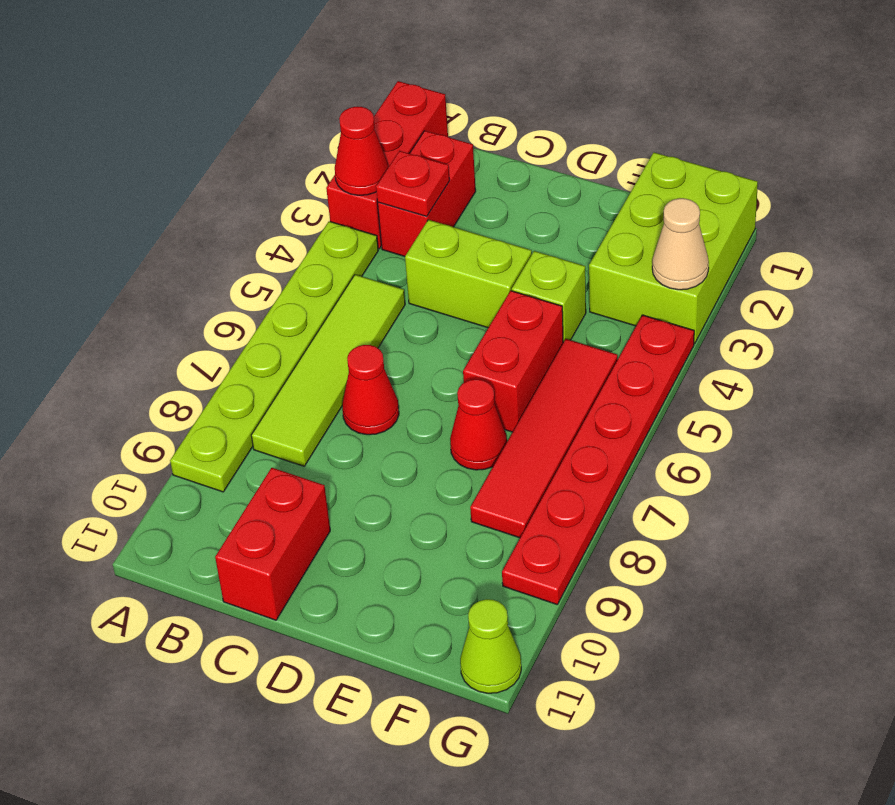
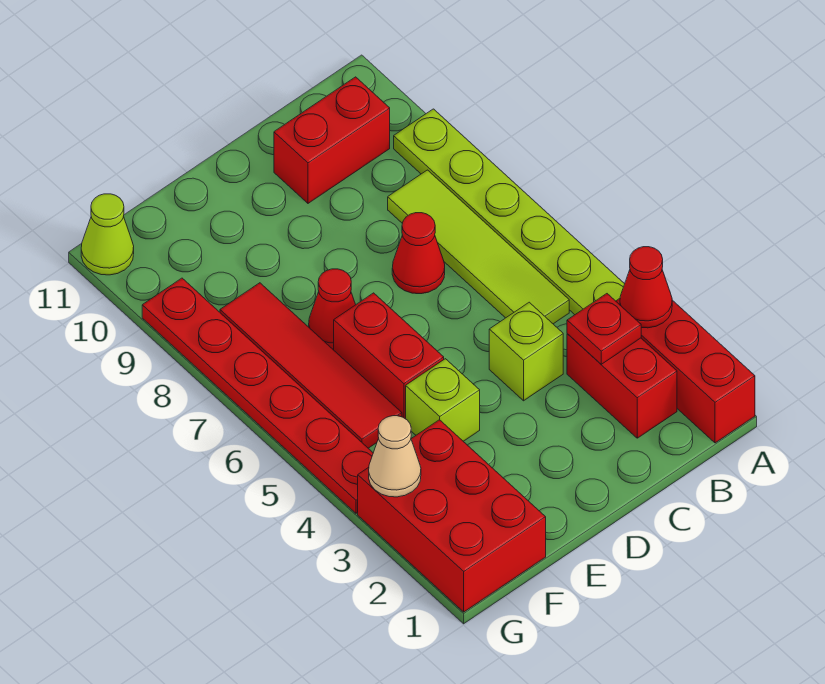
lime 1x2 brick [405,220,532,328] -> lime 1x1 brick [489,302,563,401]
red 1x2 brick [215,468,330,620] -> red 1x2 brick turned to [274,77,390,203]
lime 2x3 brick [589,153,758,344] -> red 2x3 brick [358,420,546,612]

